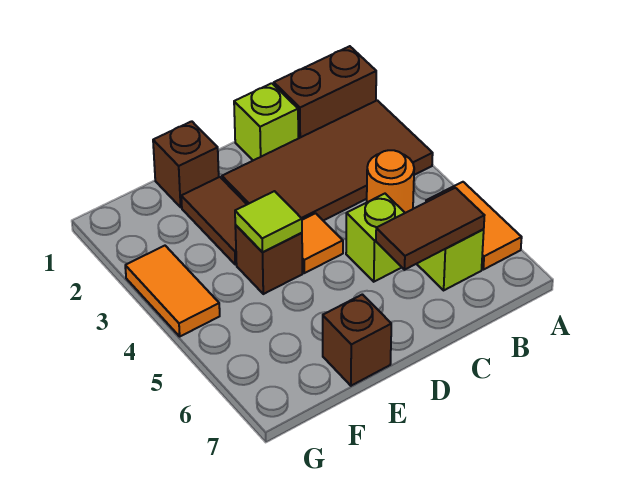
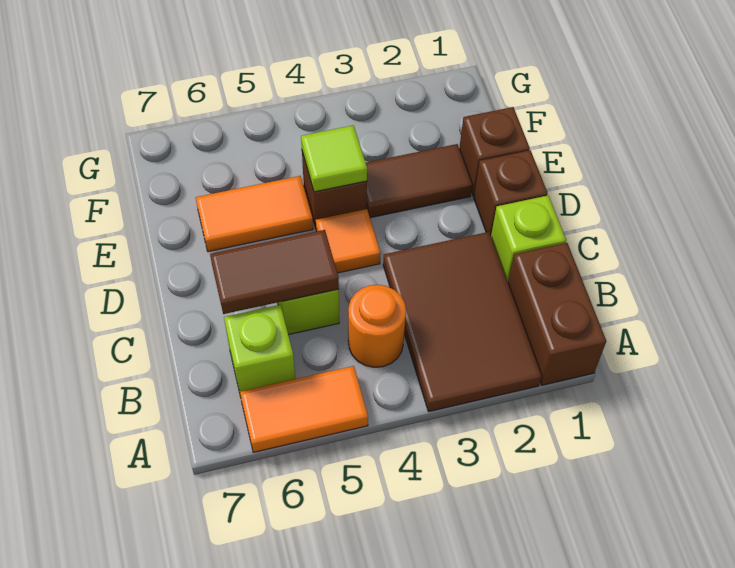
brown 2x4 tile [222,100,433,221] -> brown 2x3 tile [383,232,542,412]
brown 1x2 tile [376,188,484,270] -> brown 1x2 tile turned to [210,230,339,314]
brown 1x1 brick [323,294,391,386] -> brown 1x1 brick moved to [474,150,548,235]
orange 1x2 tile [125,246,220,336] -> orange 1x2 tile moved to [196,176,313,252]

